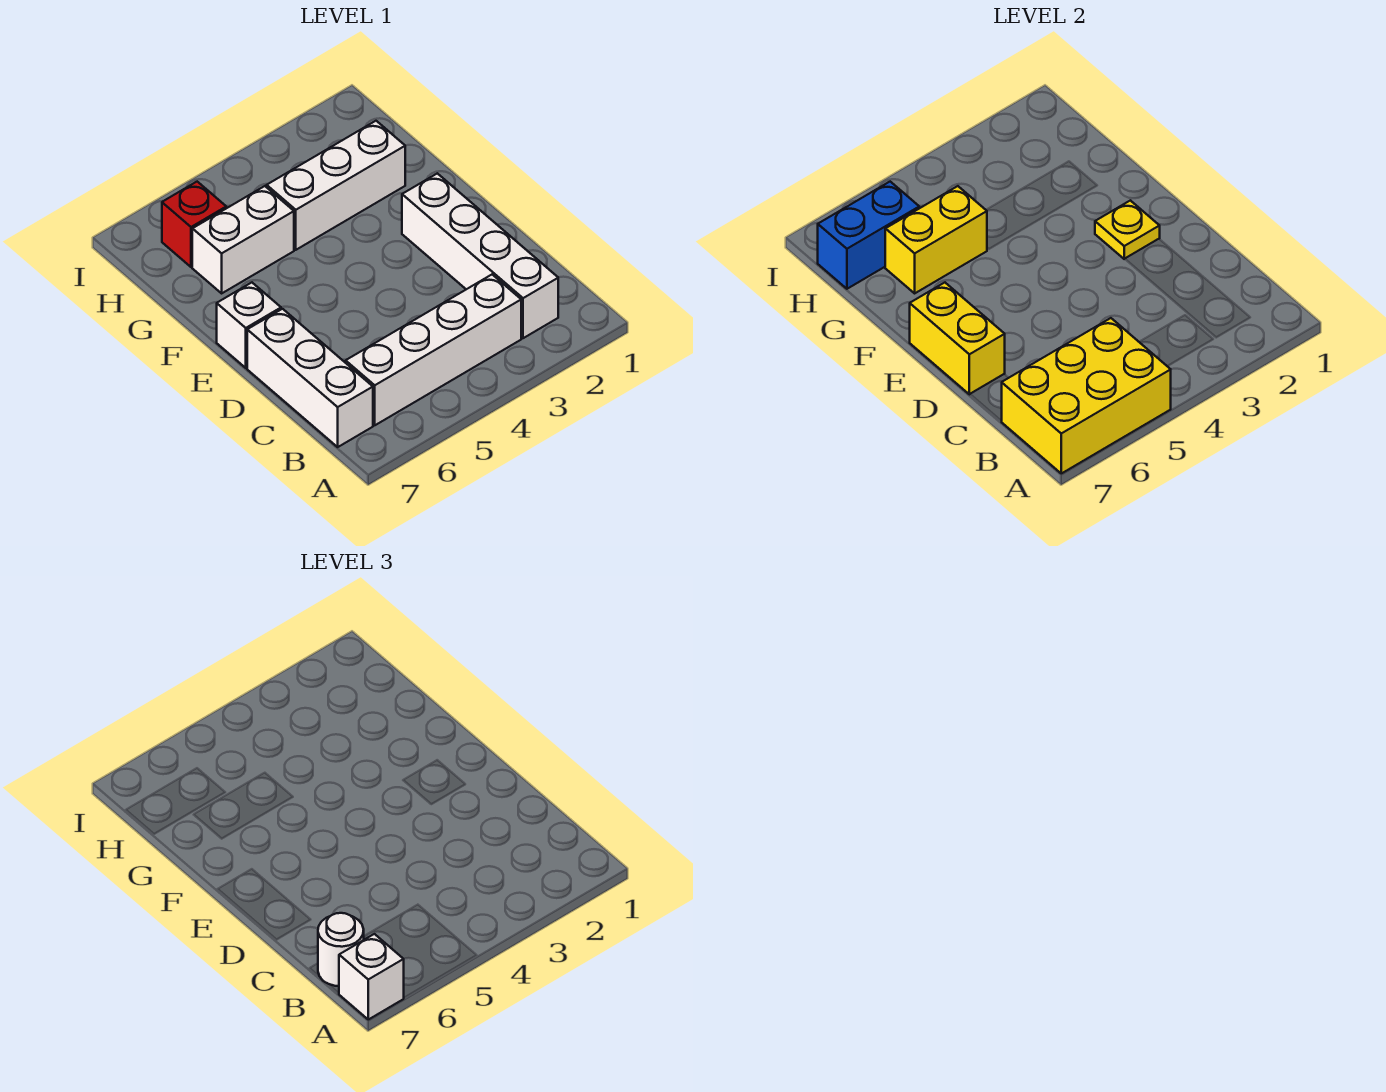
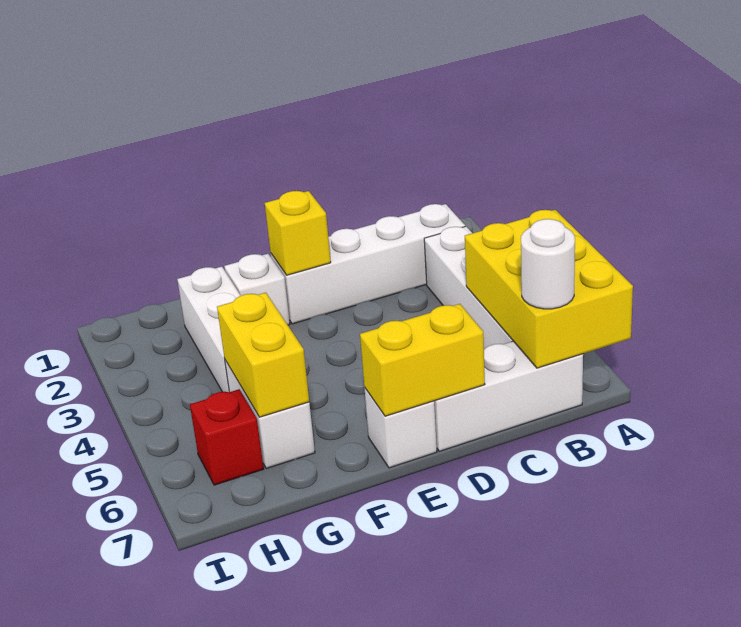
white 1x1 brick [339,934,404,1019] -> white 1x1 brick moved to [224,254,290,325]
yellow 1x1 plate [1095,200,1160,259] -> yellow 1x1 brick [265,191,331,275]
blue 1x2 brick [818,182,919,289] -> none

